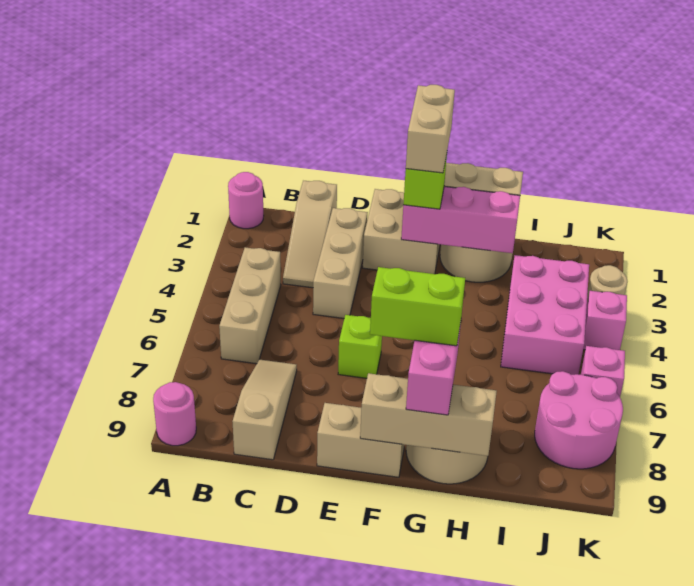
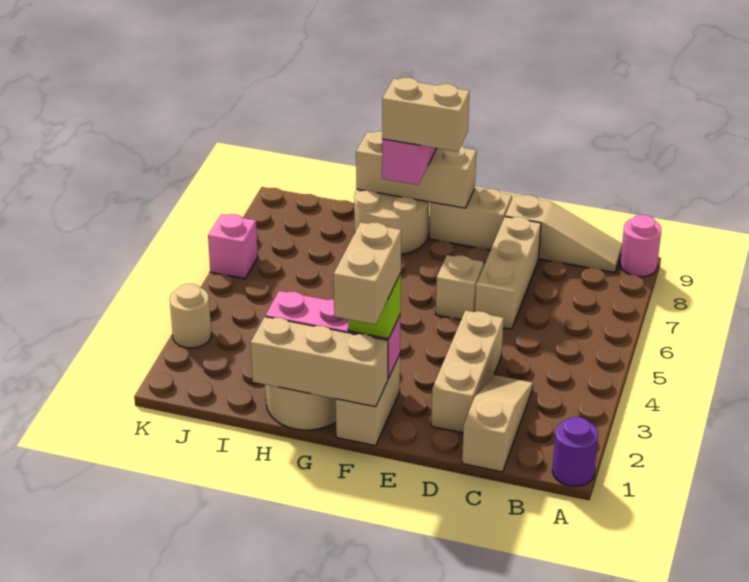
pink 1x1 round brick [228,172,264,229] -> purple 1x1 round brick [552,417,598,486]
tan 1x3 brick [219,247,281,364] -> tan 1x3 brick moved to [475,217,541,329]
tan 1x3 slope [233,359,297,460] -> tan 1x3 slope turned to [505,195,622,272]
tan 2x2 brick [363,189,440,274] -> tan 1x2 brick [336,355,400,446]
lime 1x1 brick [338,315,382,378] -> tan 1x1 brick [436,255,484,320]
lime 1x2 brick [370,267,465,346] -> tan 1x2 brick [382,78,470,152]
pink 2x3 brick [501,255,589,375] -> none
pink 2x2 round brick [535,371,623,469] -> none
pink 1x1 brick [583,291,627,350] -> none

